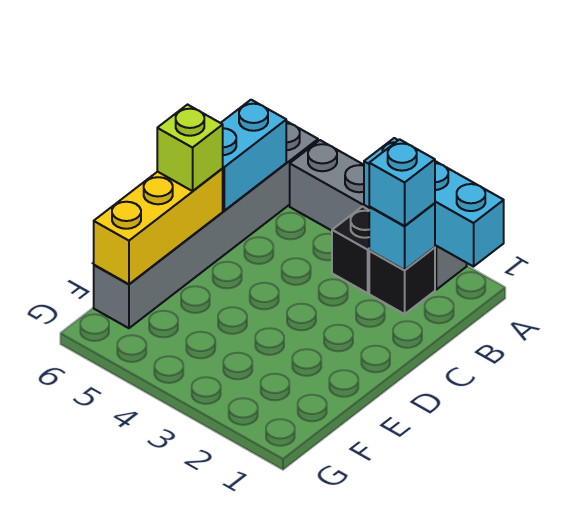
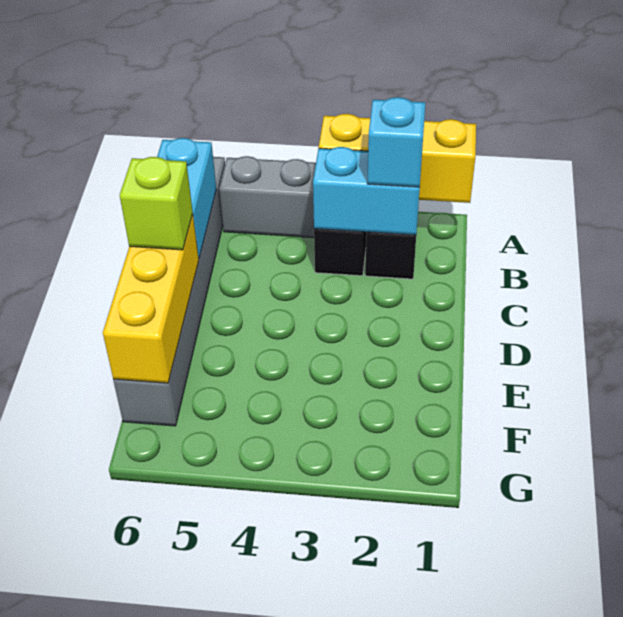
cyan 1x3 brick [364,138,504,267] -> yellow 1x3 brick [319,114,476,203]
cyan 1x1 brick [369,203,435,270] -> cyan 1x2 brick [313,147,420,235]

